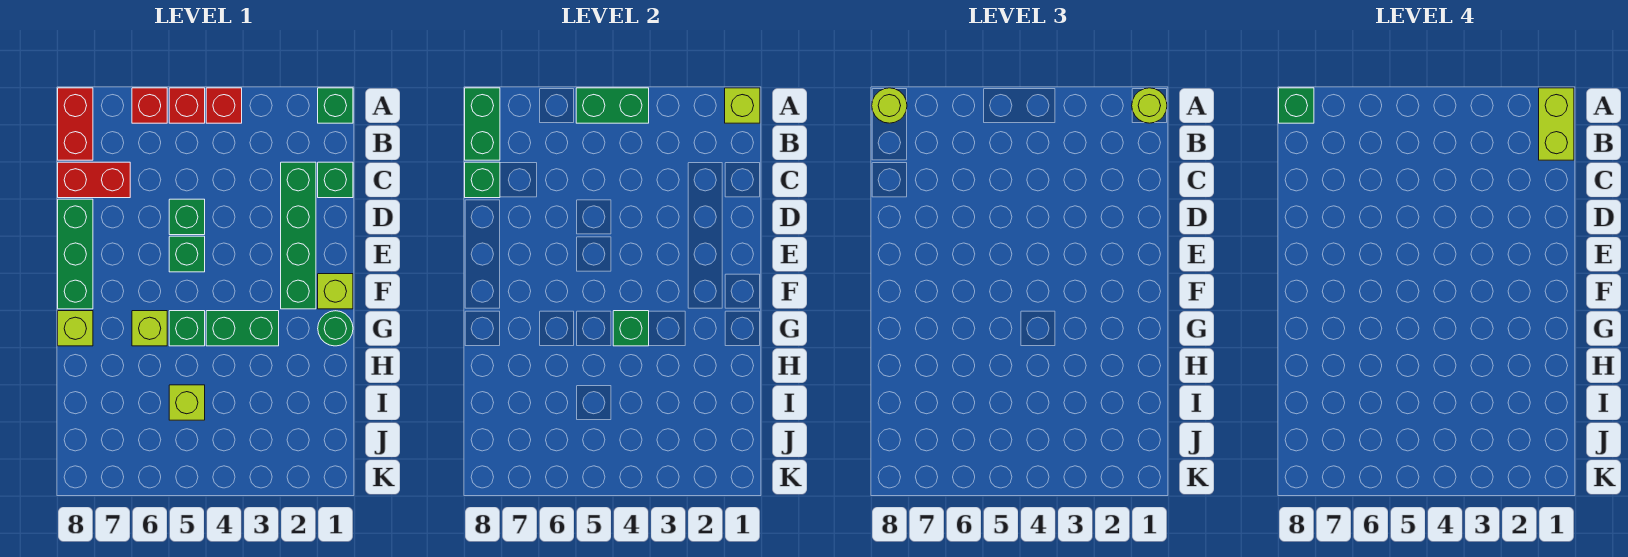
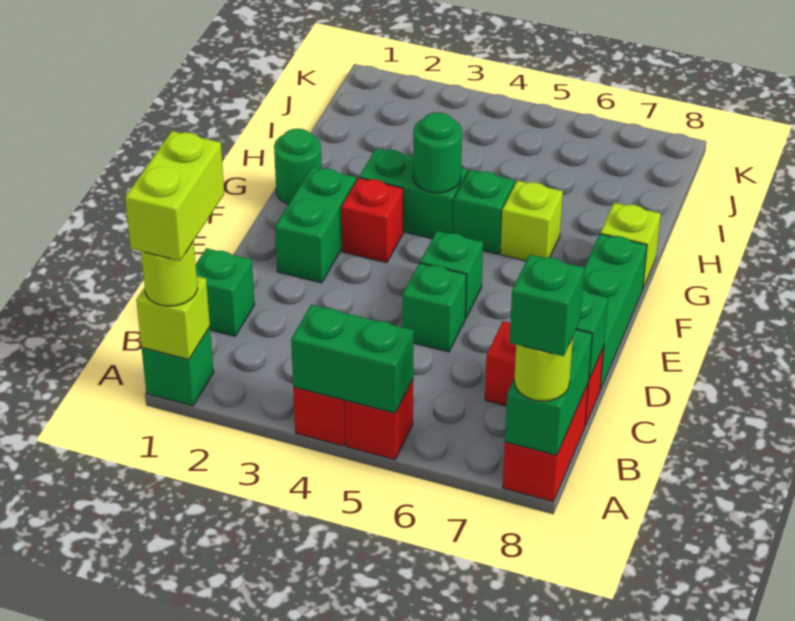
red 1x1 brick [132,88,167,123] -> red 1x1 brick moved to [341,178,403,263]
green 1x4 brick [281,162,316,309] -> green 1x2 brick [275,167,356,283]
lime 1x1 brick [318,274,353,309] -> none
green 1x1 brick [613,311,649,346] -> green 1x1 round brick [413,113,462,193]
lime 1x1 brick [169,385,205,420] -> none

